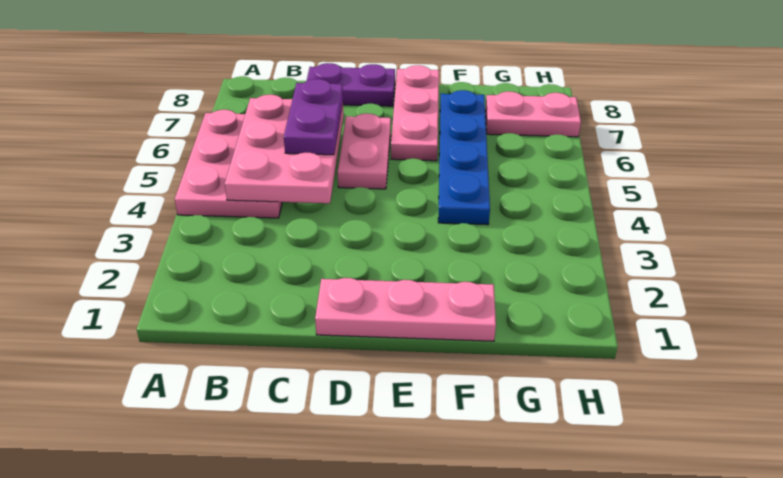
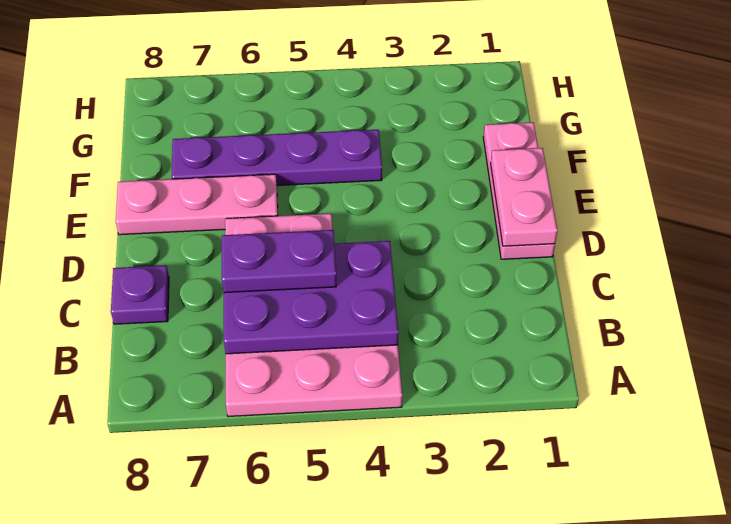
pink 2x3 plate [225,95,344,203] -> purple 2x3 plate [224,241,398,354]
purple 1x2 plate [307,63,395,106] -> purple 1x1 plate [111,265,169,324]
blue 1x4 plate [438,90,490,225] -> purple 1x4 plate [172,130,382,185]
pink 1x2 plate [485,91,581,137] -> pink 1x2 plate moved to [491,148,558,246]

